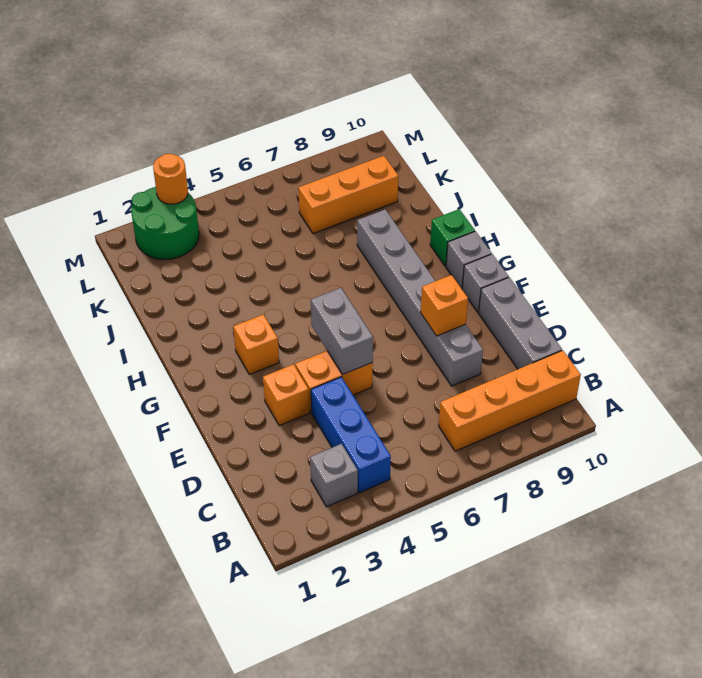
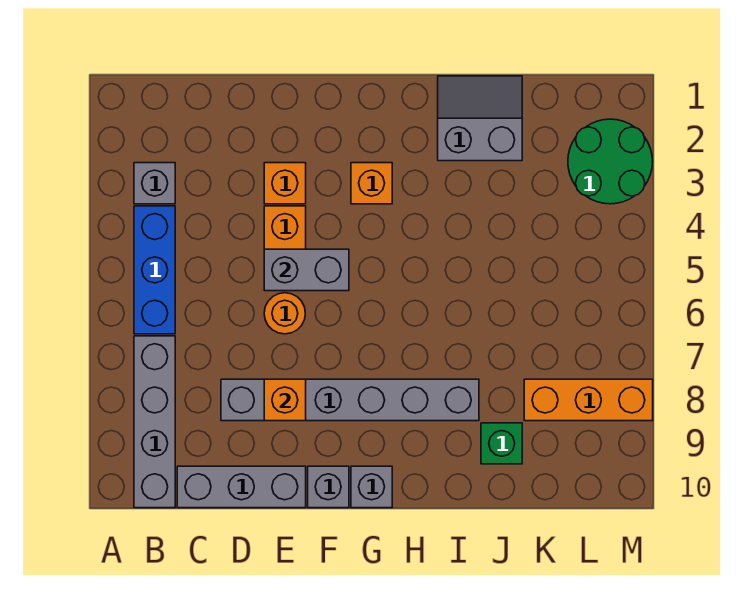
blue 1x3 brick [311,377,391,493] -> blue 1x3 brick turned to [134,206,175,334]
orange 1x4 brick [439,350,581,451] -> grey 1x4 brick [134,336,175,508]
green 1x1 brick [430,209,475,266] -> green 1x1 brick moved to [481,423,522,464]
none -> grey 2x2 slope [438,76,522,161]
orange 1x3 brick [298,156,398,234] -> orange 1x3 brick turned to [524,379,653,421]
orange 1x1 round brick [153,154,188,204] -> orange 1x1 round brick moved to [264,293,305,334]

